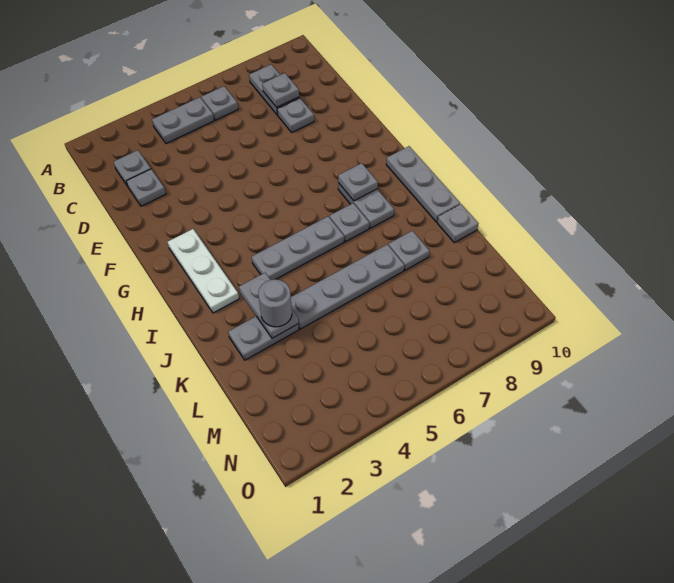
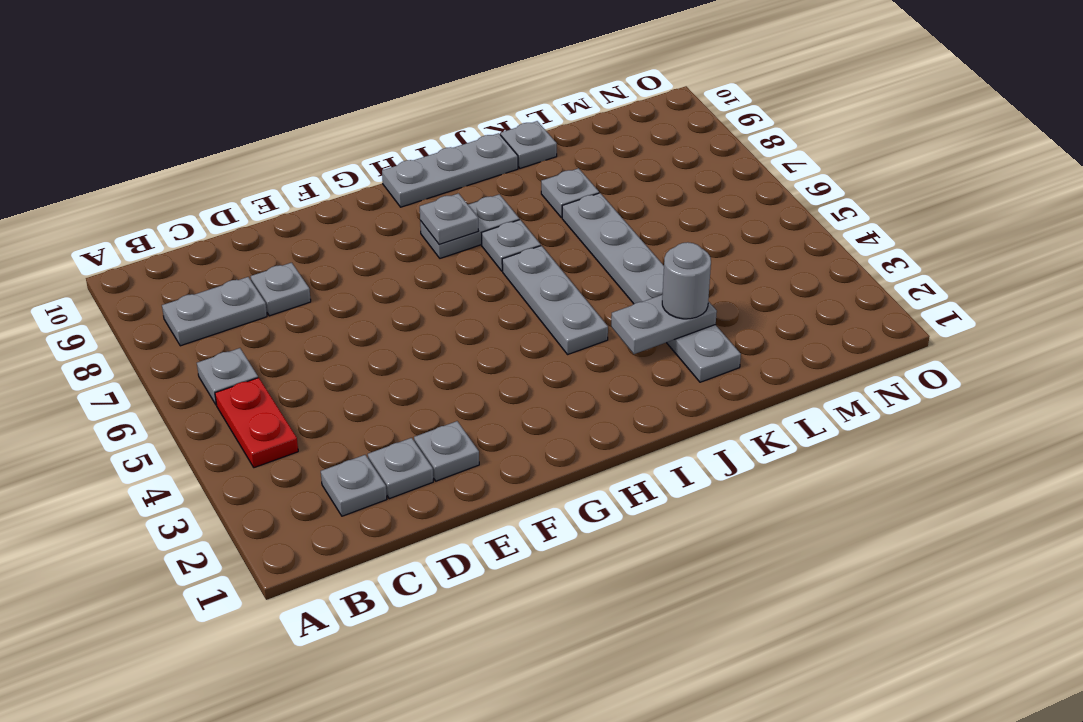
grey 1x2 plate [152,97,214,144] -> red 1x2 plate [215,378,298,468]
grey 1x1 plate [262,73,299,107] -> grey 1x1 plate moved to [414,421,479,481]
white 1x3 plate [168,229,239,313] -> none

